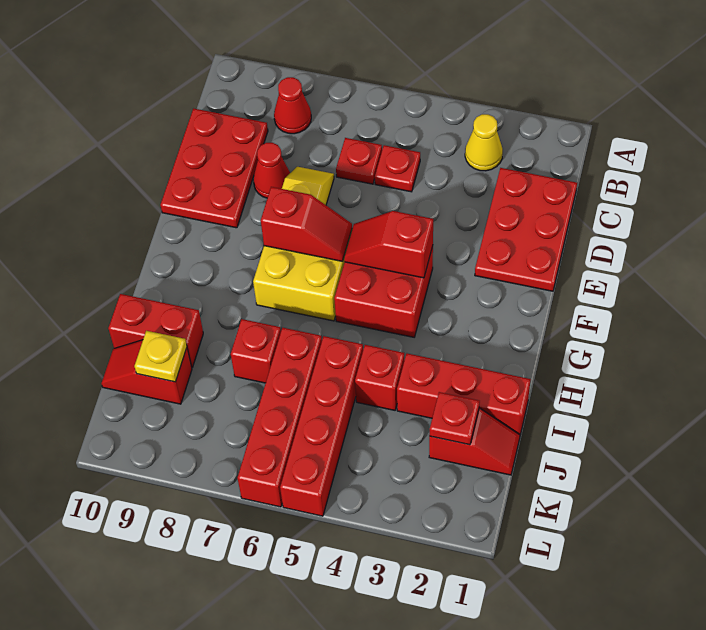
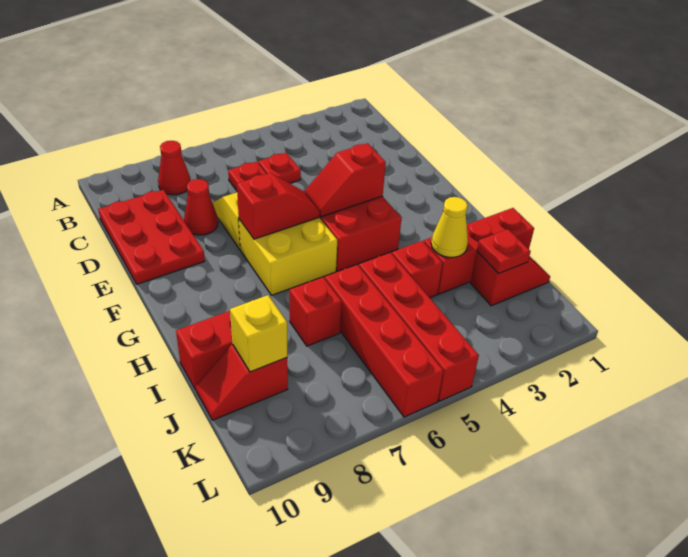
yellow 1x1 cone [465,114,503,171] -> yellow 1x1 cone moved to [431,197,468,257]
red 2x3 plate [475,168,577,291] -> none
yellow 1x1 plate [134,331,187,382] -> yellow 1x1 brick [230,295,287,372]

